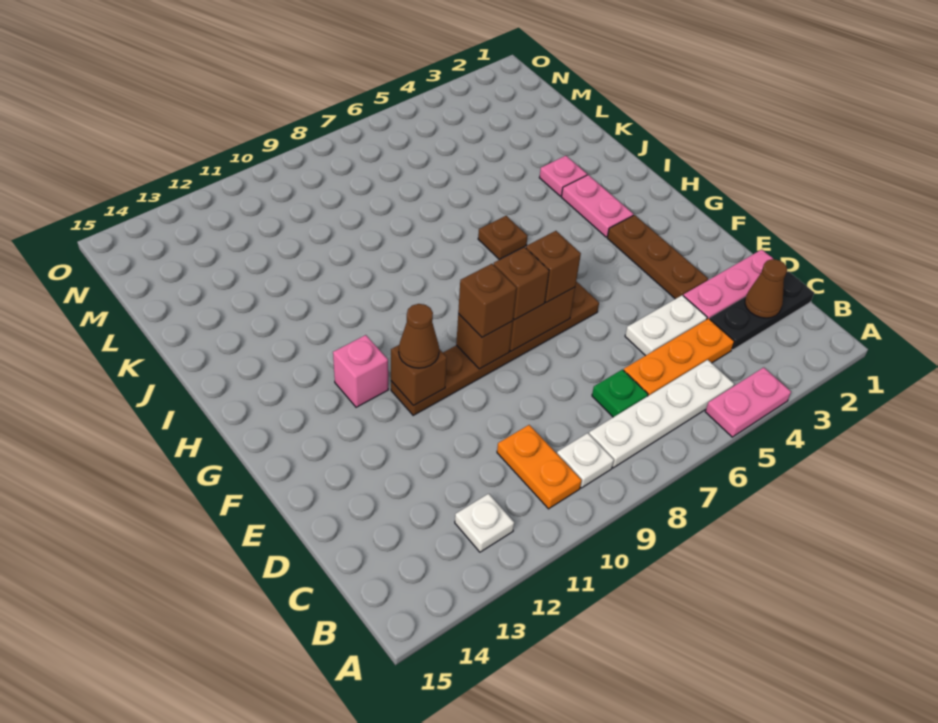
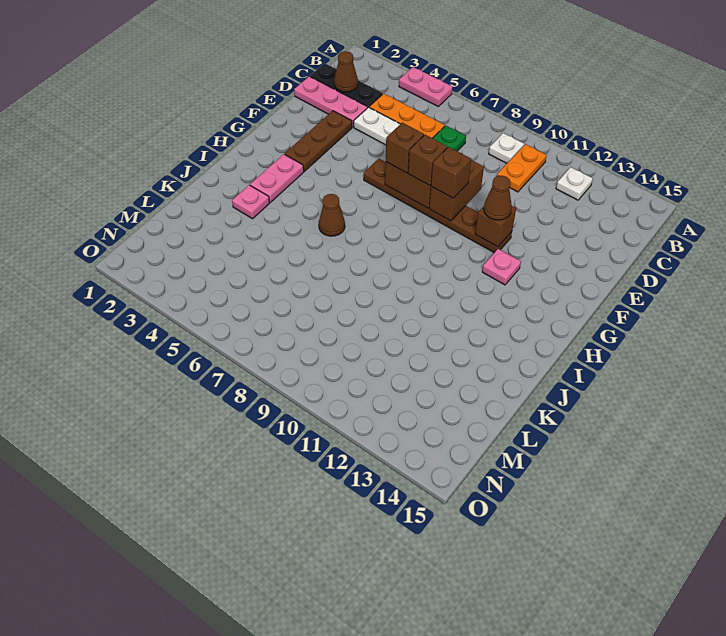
white 1x4 plate [589,360,734,468] -> none
brown 1x1 brick [456,314,513,369] -> brown 1x2 brick [429,160,484,221]
pink 1x1 brick [333,335,388,407] -> pink 1x1 plate [482,249,521,285]
brown 1x1 plate [478,216,528,260] -> brown 1x1 cone [319,194,345,236]

